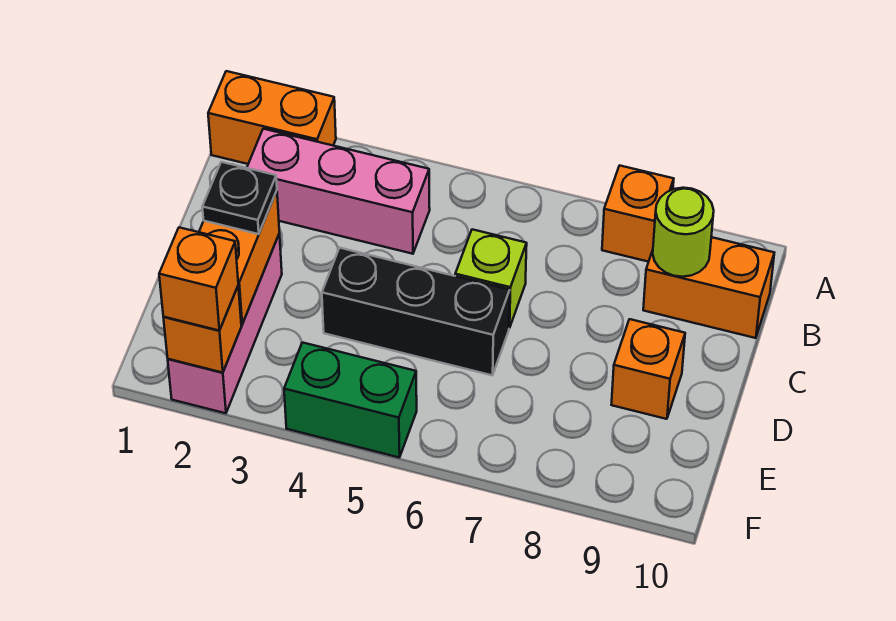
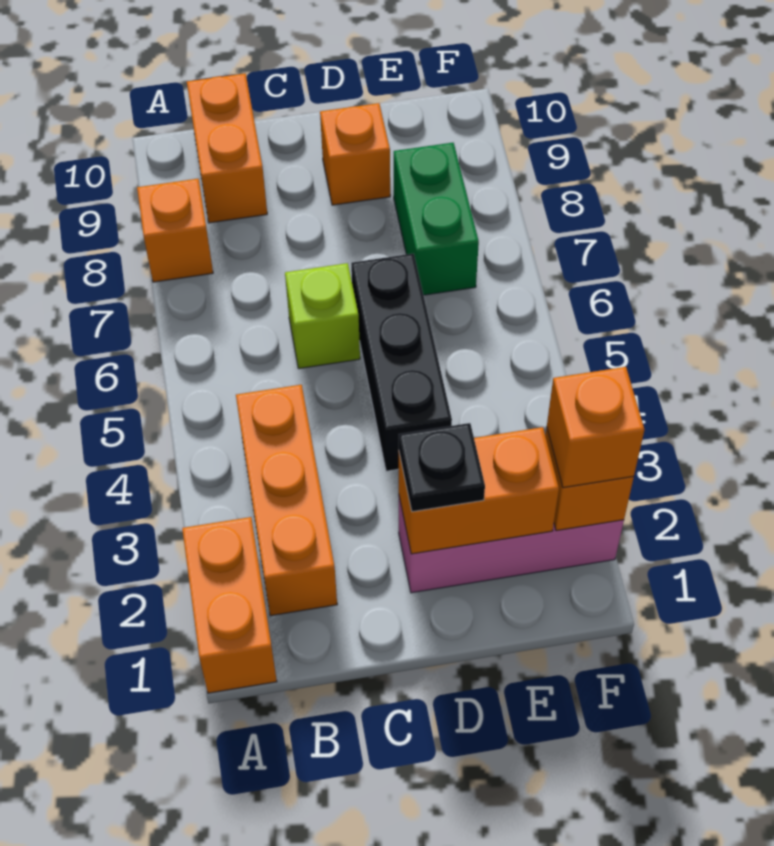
pink 1x3 brick [247,129,430,254] -> orange 1x3 brick [236,385,337,616]
lime 1x1 round brick [653,188,714,277] -> none
green 1x2 brick [284,343,417,457] -> green 1x2 brick moved to [394,143,479,295]

